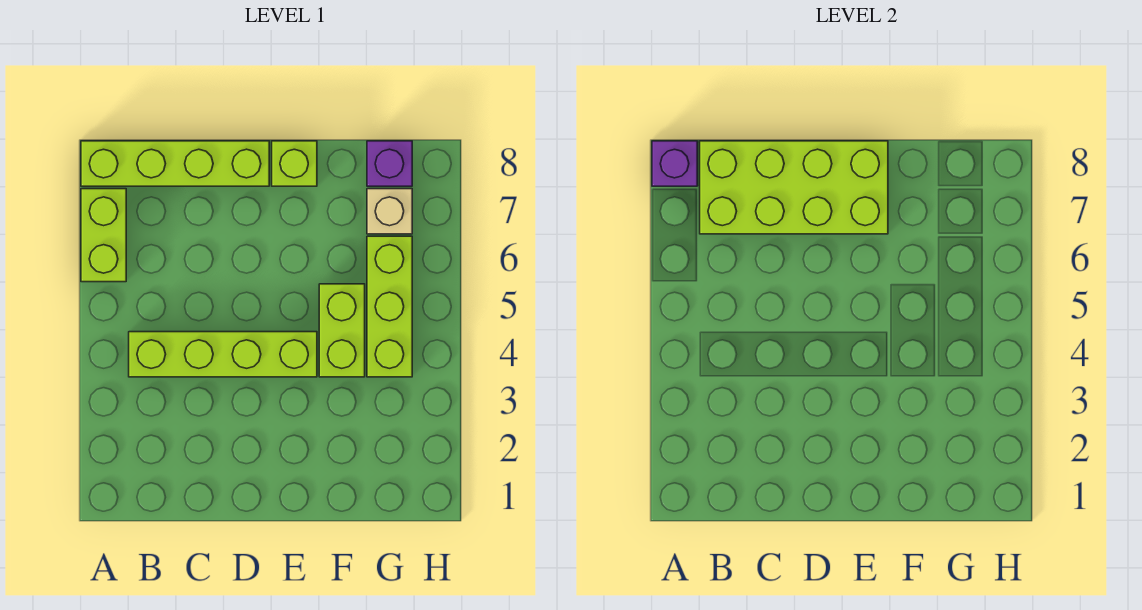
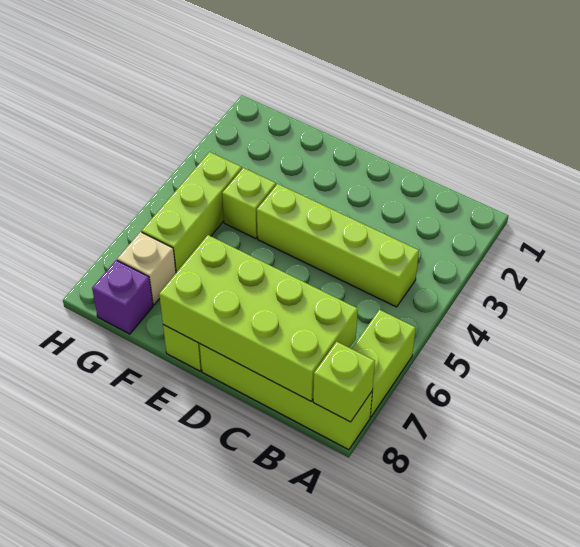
purple 1x1 brick [652,141,697,186] -> lime 1x1 brick [313,342,375,422]
lime 1x2 brick [319,284,365,377] -> lime 1x1 brick [222,168,276,239]

